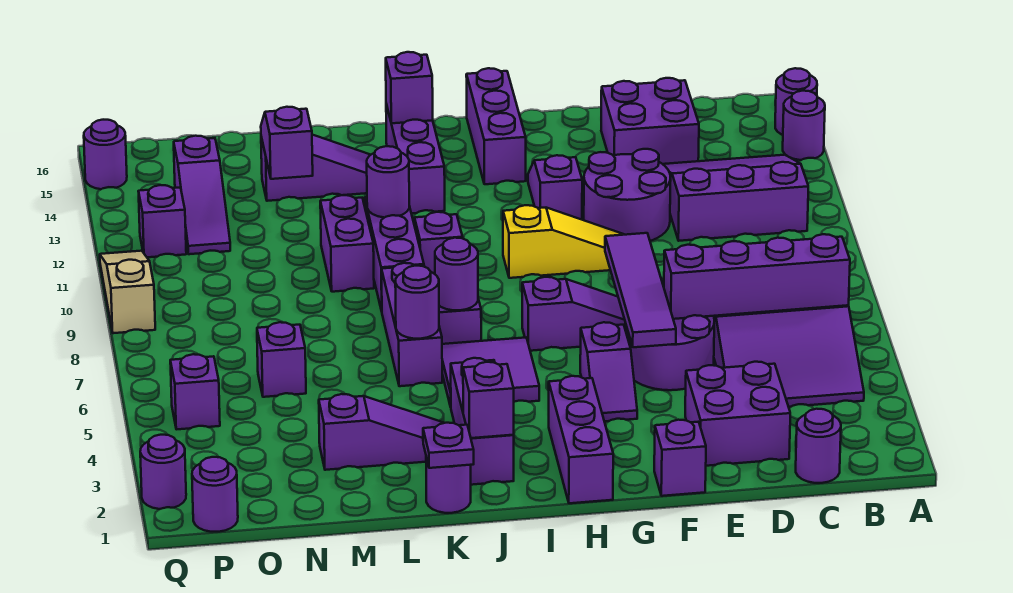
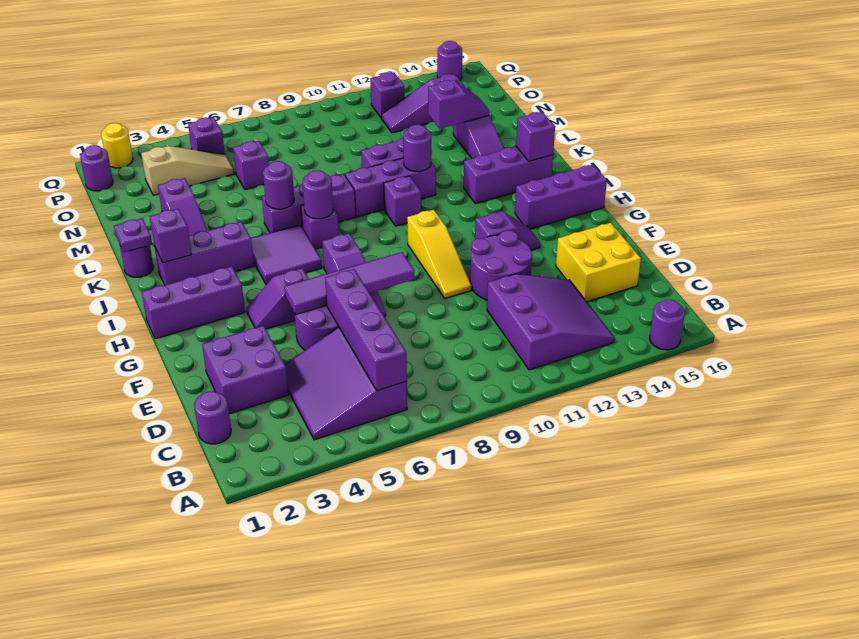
purple 1x1 round brick [783,91,825,160] -> none
purple 2x2 brick [601,78,699,164] -> yellow 2x2 brick [556,223,641,302]
purple 1x1 brick [654,420,706,496] -> none
purple 1x1 round brick [140,435,186,509] -> yellow 1x1 round brick [101,123,133,168]
tan 1x3 slope [100,251,155,333] -> tan 1x3 slope moved to [141,146,234,195]

